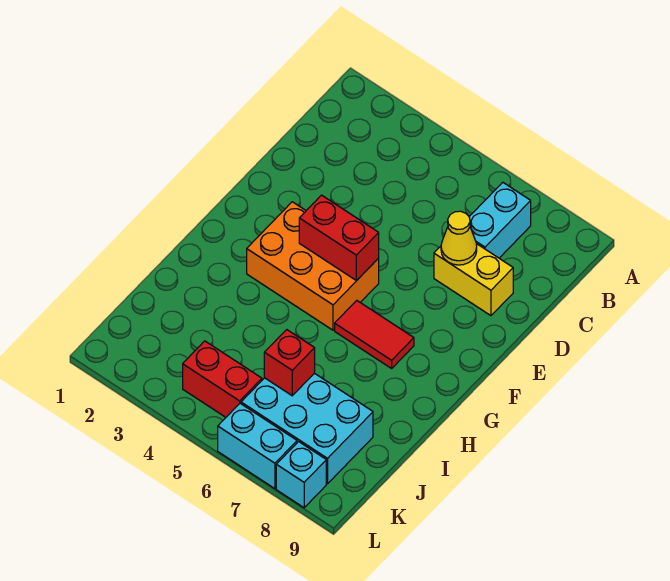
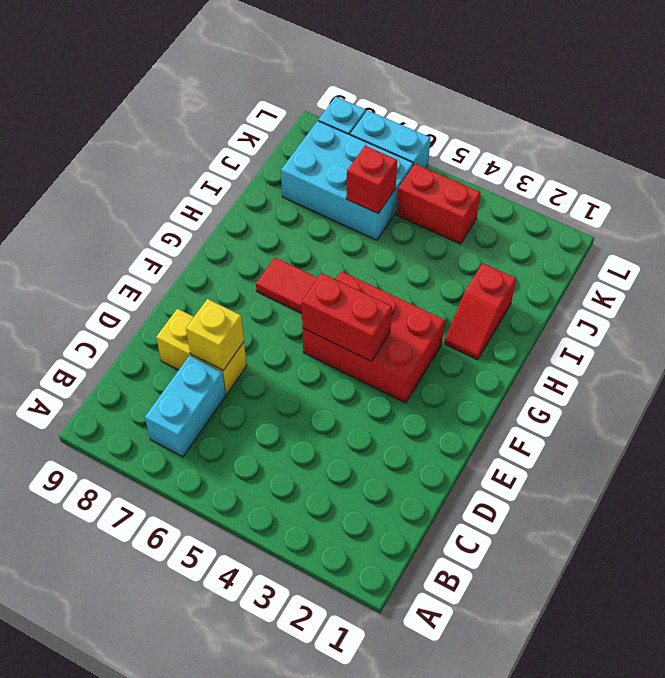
yellow 1x1 cone [441,211,477,265] -> yellow 1x1 brick [186,299,244,370]
orange 2x3 brick [247,202,379,330] -> red 2x3 brick [302,271,445,403]
none -> red 1x2 slope [444,263,516,360]

